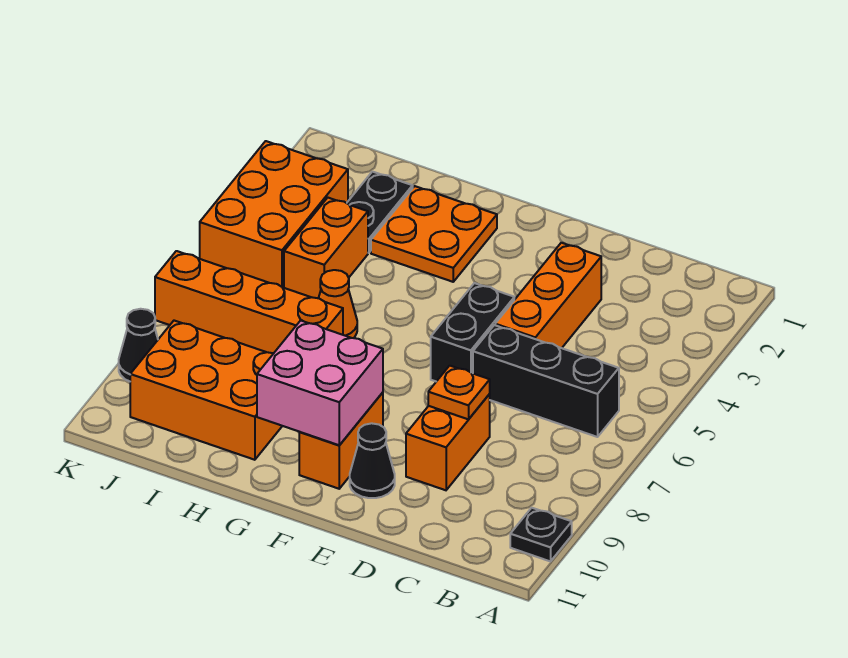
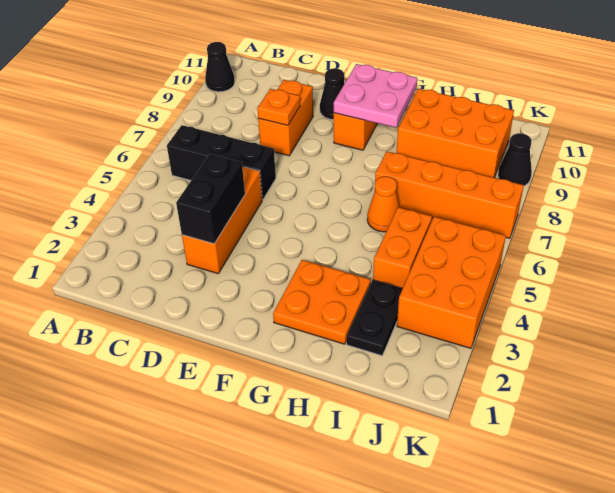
black 1x1 plate [510,508,572,561] -> black 1x1 cone [205,42,235,92]
black 1x2 brick [431,283,514,382] -> black 1x2 brick moved to [176,154,245,244]
pink 2x2 brick [257,320,383,445] -> pink 2x2 plate [334,64,417,127]

